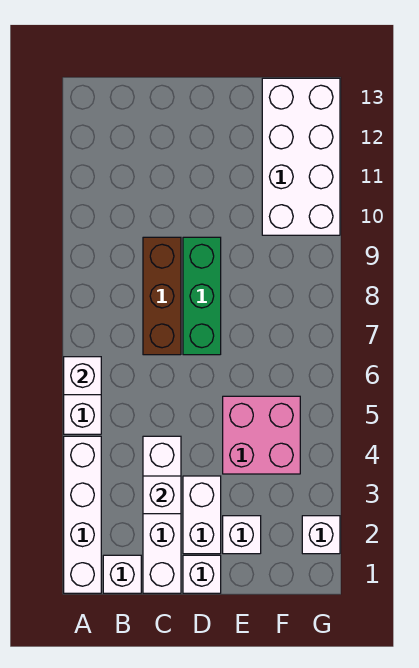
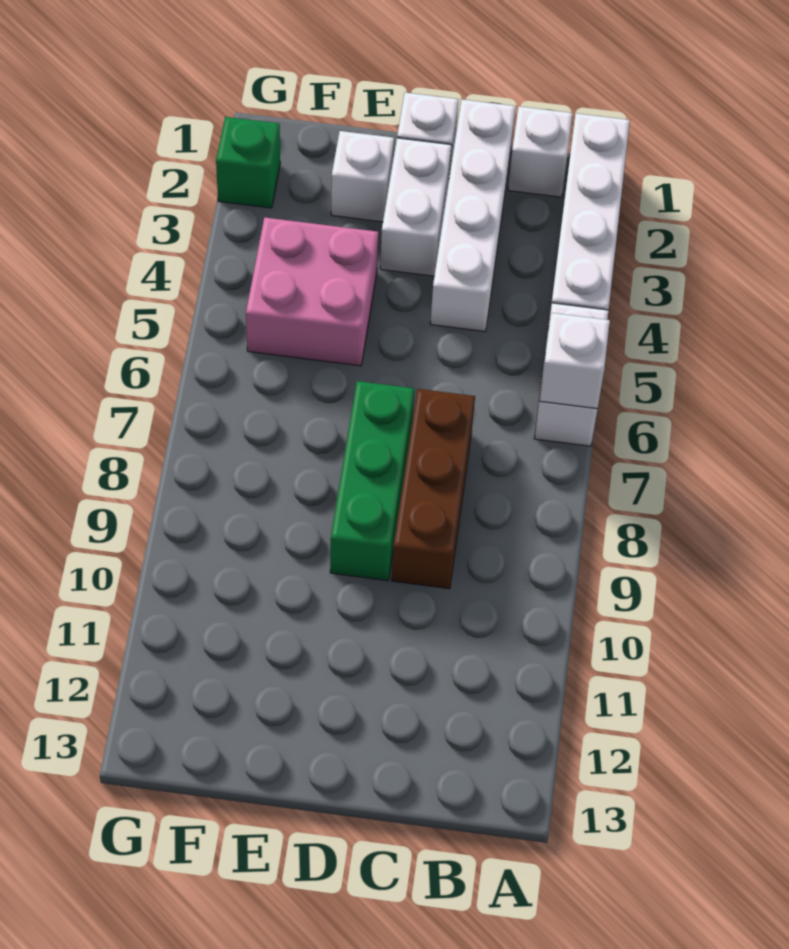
white 1x1 brick [143,476,181,514] -> none
white 2x4 brick [262,78,340,235] -> none
white 1x1 brick [302,516,340,554] -> green 1x1 brick [216,117,280,208]

